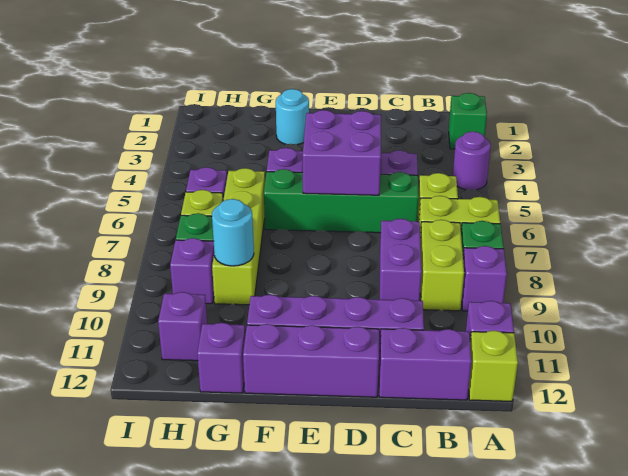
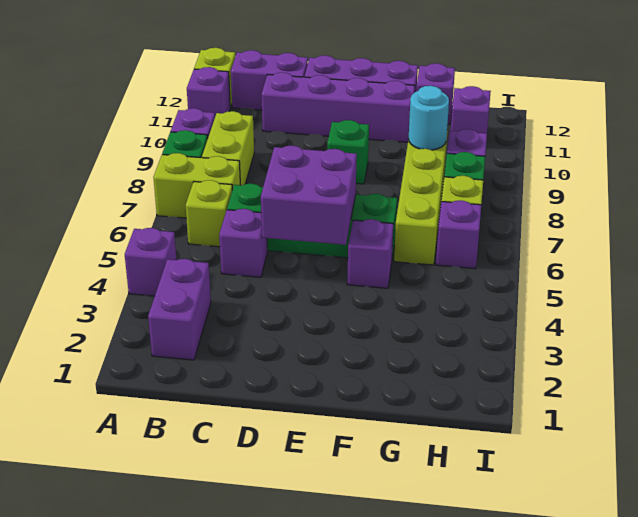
green 1x1 brick [449,93,487,149] -> green 1x1 brick moved to [327,120,369,184]
purple 1x1 round brick [453,132,491,190] -> purple 1x1 brick [125,228,176,296]
purple 1x2 brick [380,219,422,301] -> purple 1x2 brick moved to [148,259,211,360]
cyan 1x1 round brick [276,89,309,145] -> none

